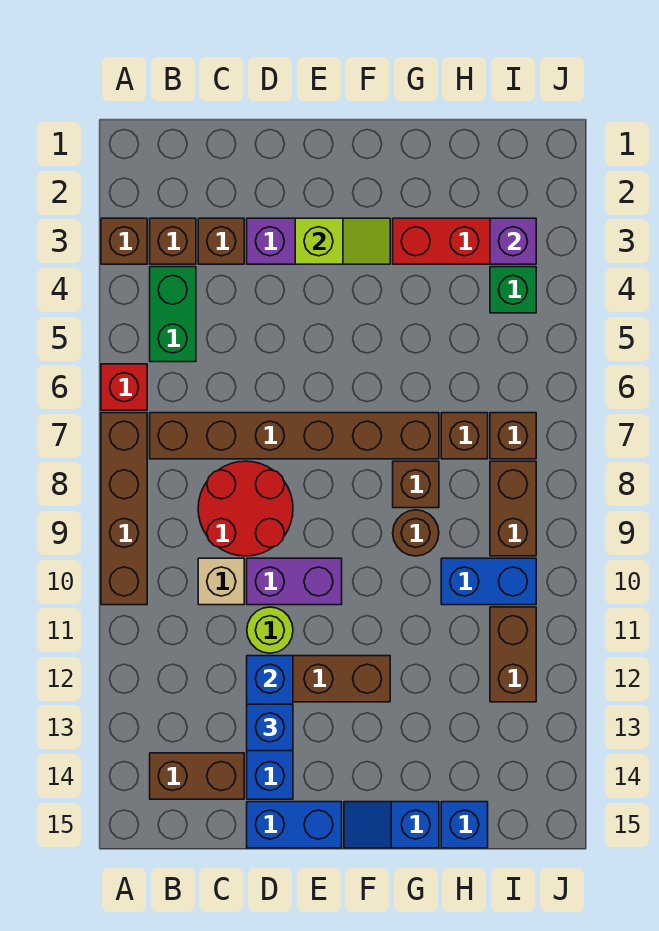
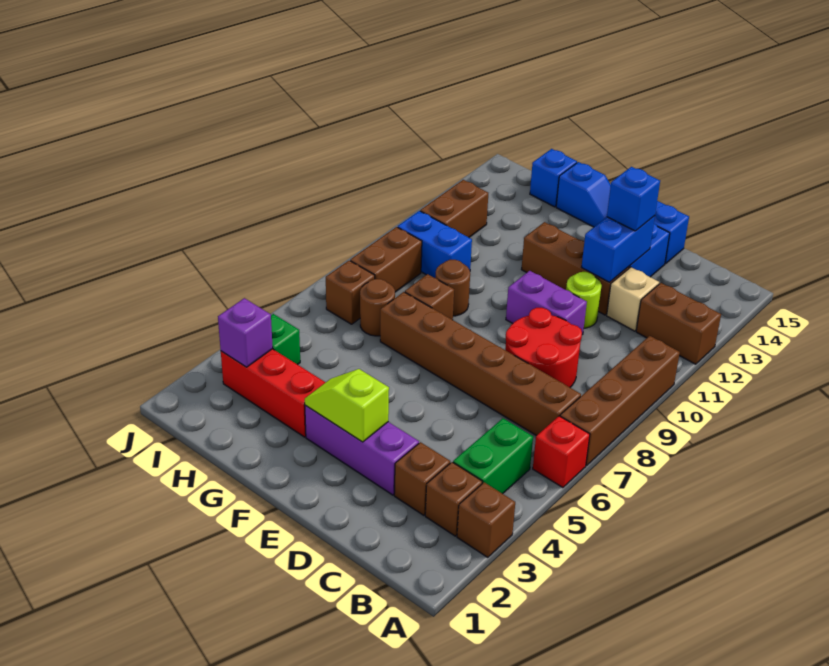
brown 1x2 brick [150,753,244,799] -> brown 1x2 brick moved to [636,283,721,364]
tan 1x1 brick [198,558,244,605] -> tan 1x1 brick moved to [607,267,659,331]
brown 1x1 brick [441,413,488,459] -> brown 1x1 round brick [360,279,395,336]

